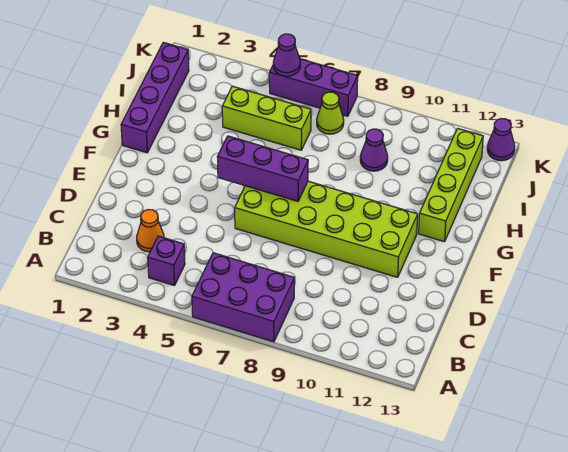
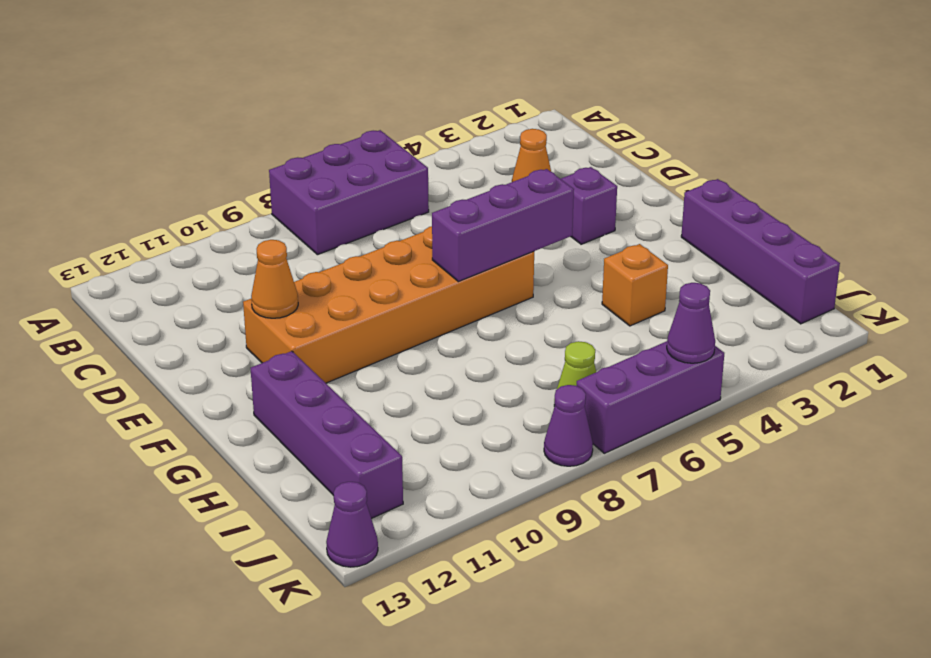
purple 1x1 brick [148,236,185,286] -> purple 1x1 brick moved to [561,167,617,244]
lime 2x6 brick [235,181,418,277] -> orange 2x6 brick [243,226,534,383]
none -> orange 1x1 cone [251,240,298,318]
lime 1x4 brick [419,128,483,242] -> purple 1x4 brick [250,351,403,519]
none -> orange 1x1 brick [602,244,668,326]
lime 1x3 brick [222,86,311,150] -> none
purple 1x1 cone [360,129,388,171] -> purple 1x1 cone moved to [544,385,593,466]

